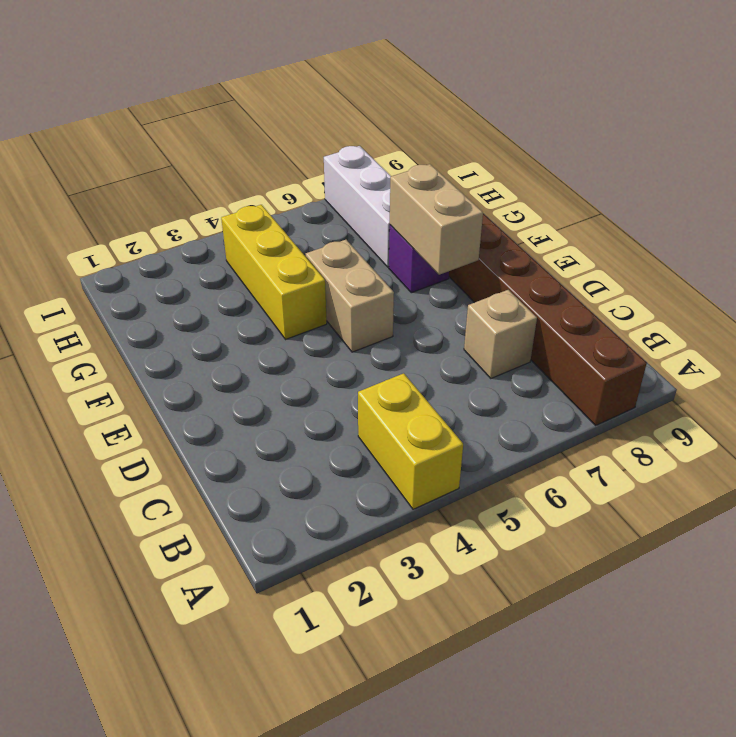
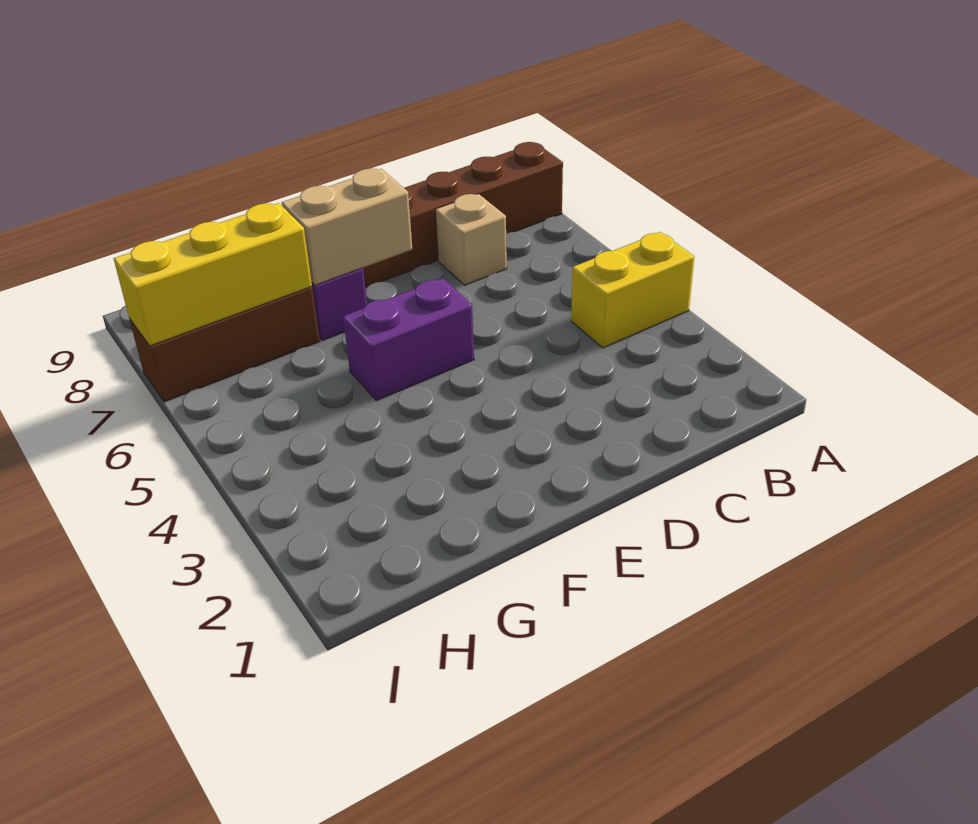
tan 1x2 brick [306,240,394,352] -> purple 1x2 brick [343,278,474,401]
yellow 1x3 brick [221,205,327,340] -> yellow 1x3 brick moved to [114,203,312,346]
white 1x3 brick [324,146,391,267] -> brown 1x3 brick [129,287,320,402]

